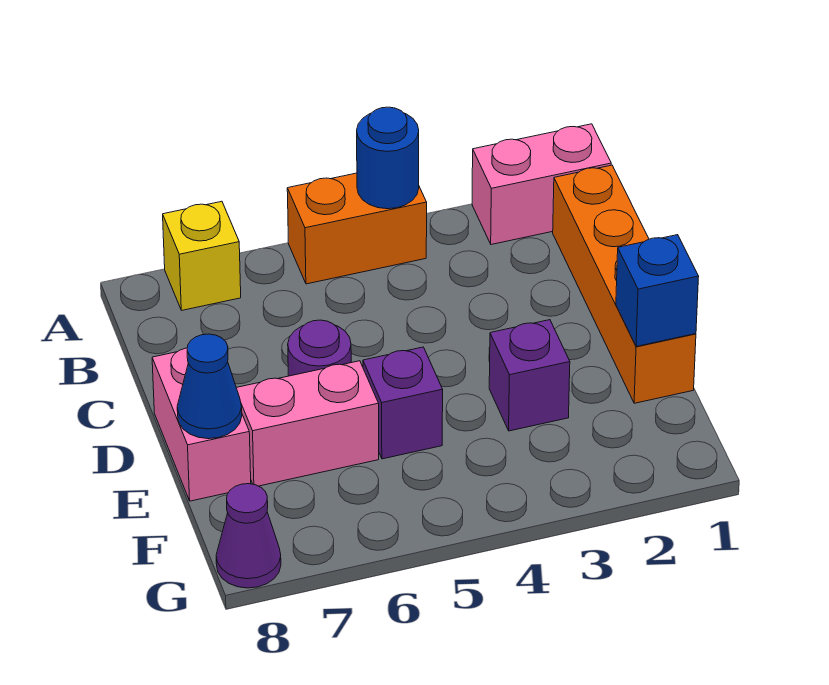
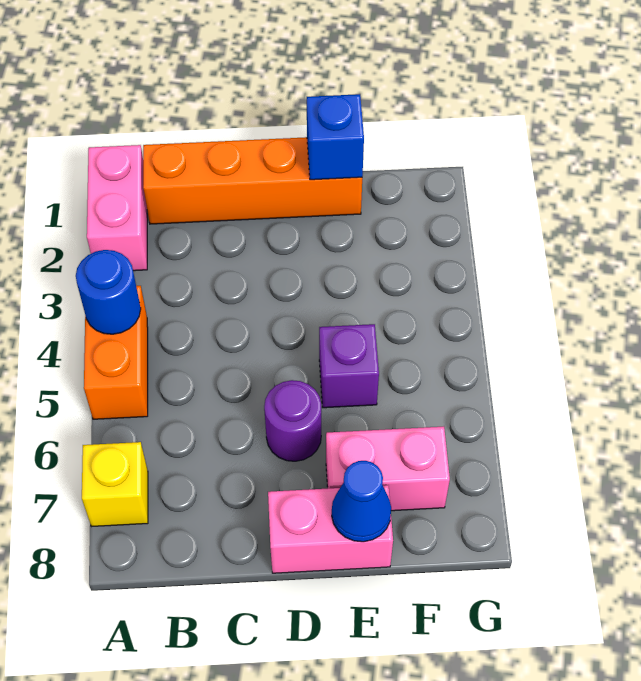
purple 1x1 brick [489,320,570,431] -> none
pink 1x2 brick [236,361,379,486] -> pink 1x2 brick turned to [326,427,450,511]
purple 1x1 cone [216,484,281,588] -> none

